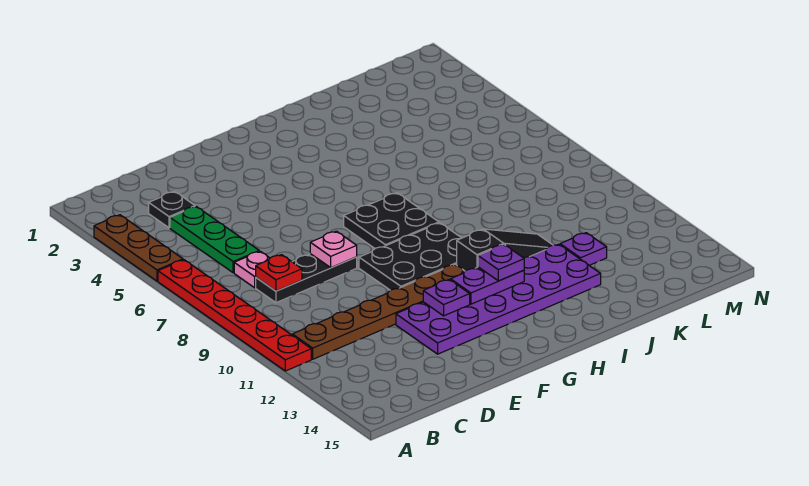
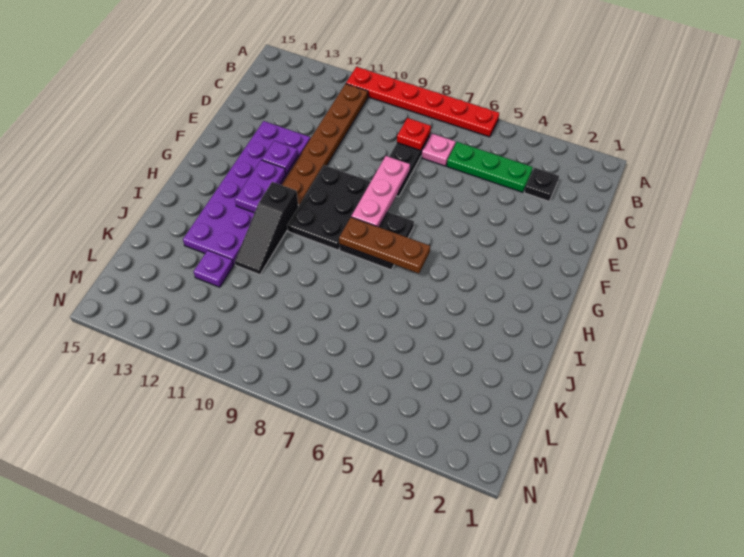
brown 1x3 plate [94,215,183,281] -> brown 1x3 plate moved to [339,217,430,273]
pink 1x1 plate [310,231,357,268] -> pink 1x3 plate [351,156,410,227]
purple 1x1 plate [478,245,524,281] -> none

